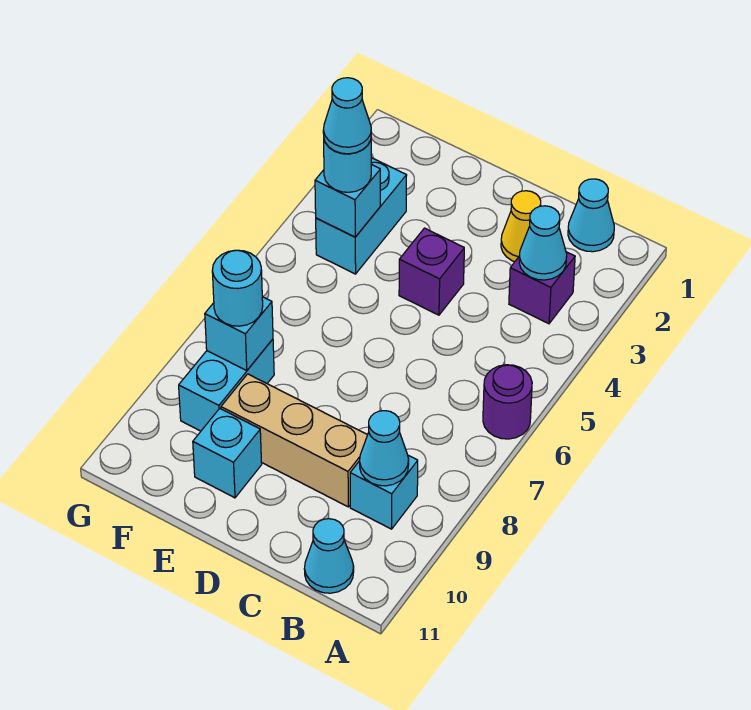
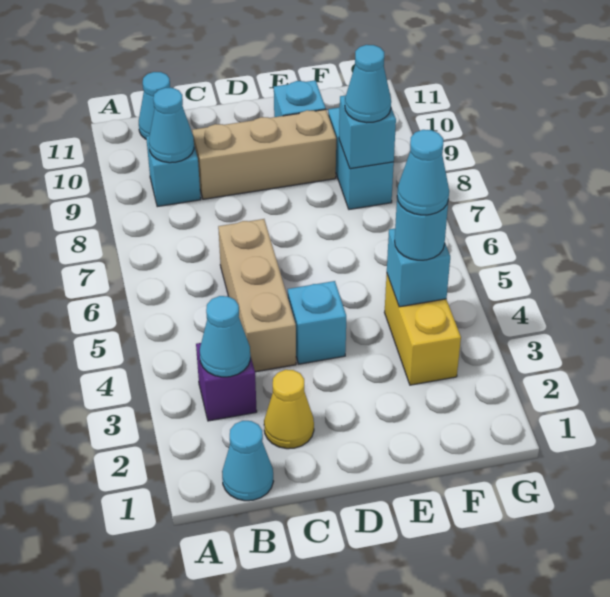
purple 1x1 round brick [483,365,532,439] -> none
none -> tan 1x3 brick [218,219,296,372]
purple 1x1 brick [399,228,464,315] -> cyan 1x1 brick [288,281,346,364]
cyan 1x2 brick [316,158,407,274] -> yellow 1x2 brick [385,275,461,385]
cyan 1x1 round brick [212,250,263,326] -> cyan 1x1 cone [345,45,391,123]

